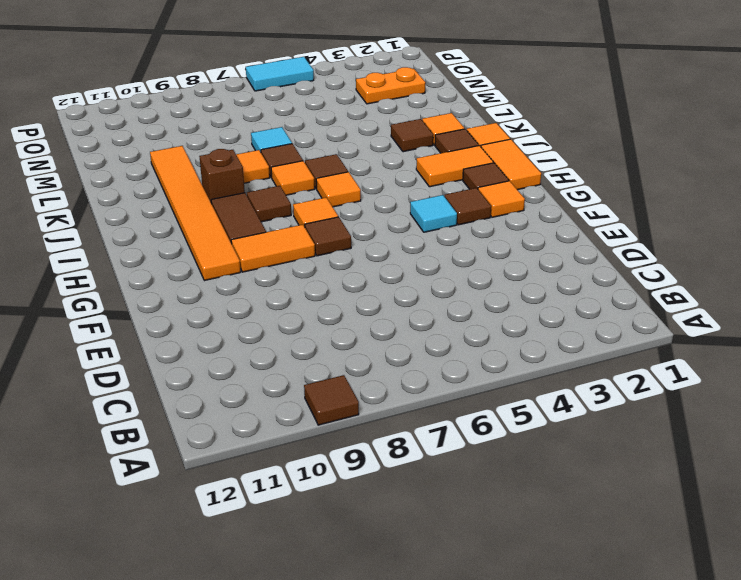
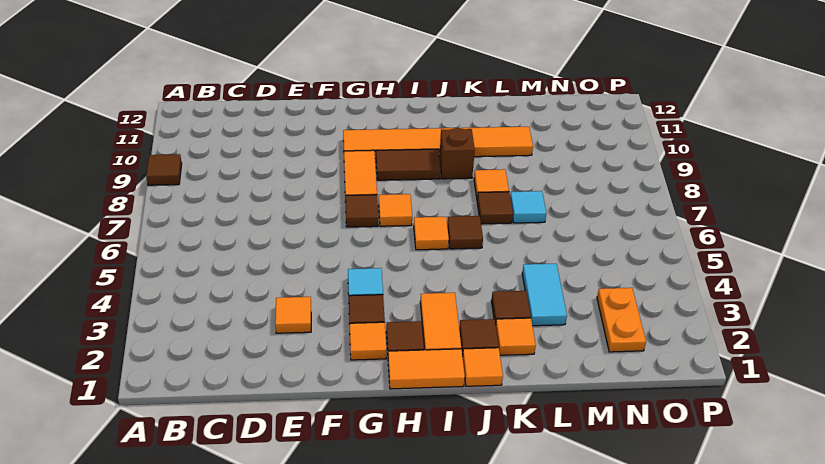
brown 1x1 tile [247,186,291,222] -> none
orange 1x1 tile [271,161,315,195] -> orange 1x1 tile moved to [275,297,311,333]
cyan 1x2 tile [246,57,314,91] -> cyan 1x2 tile moved to [522,264,567,326]

